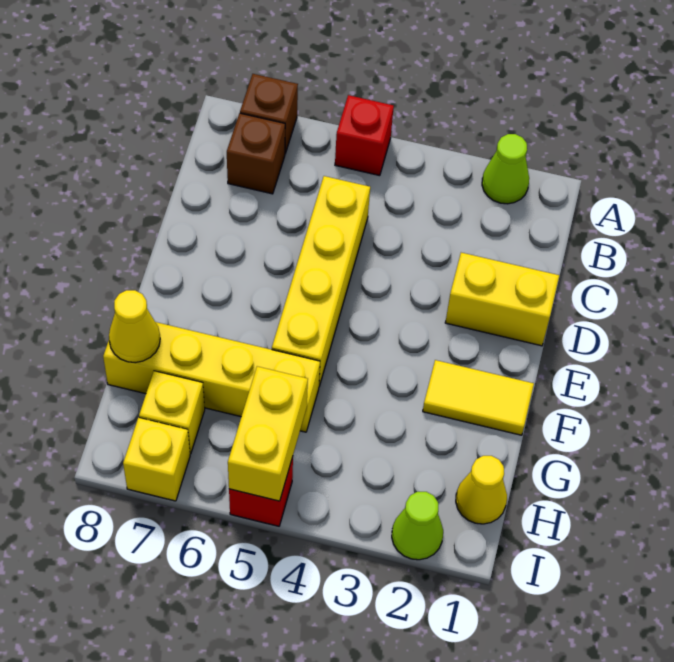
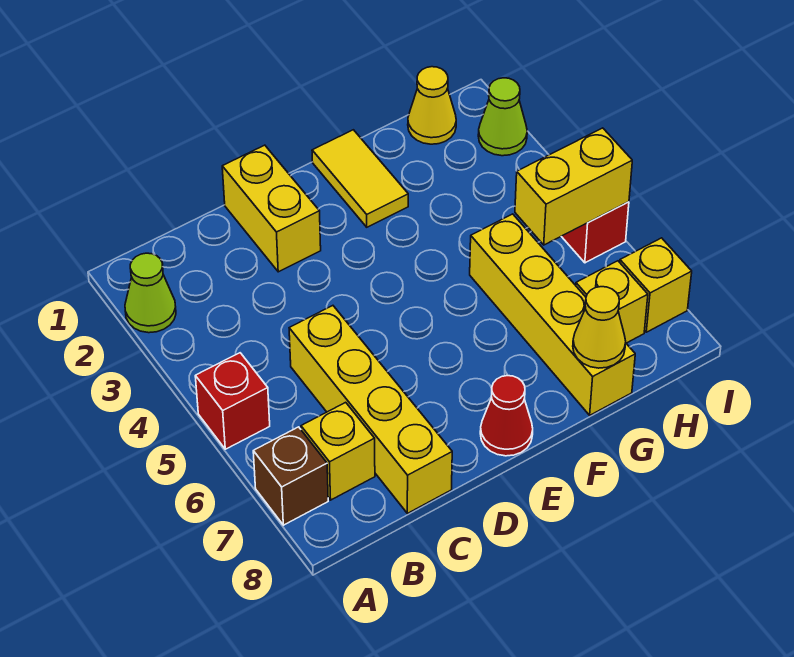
brown 1x1 brick [227,113,285,194] -> yellow 1x1 brick [301,402,375,500]
yellow 1x4 brick [272,176,370,386] -> yellow 1x4 brick turned to [289,306,452,513]
none -> red 1x1 cone [480,376,533,456]

